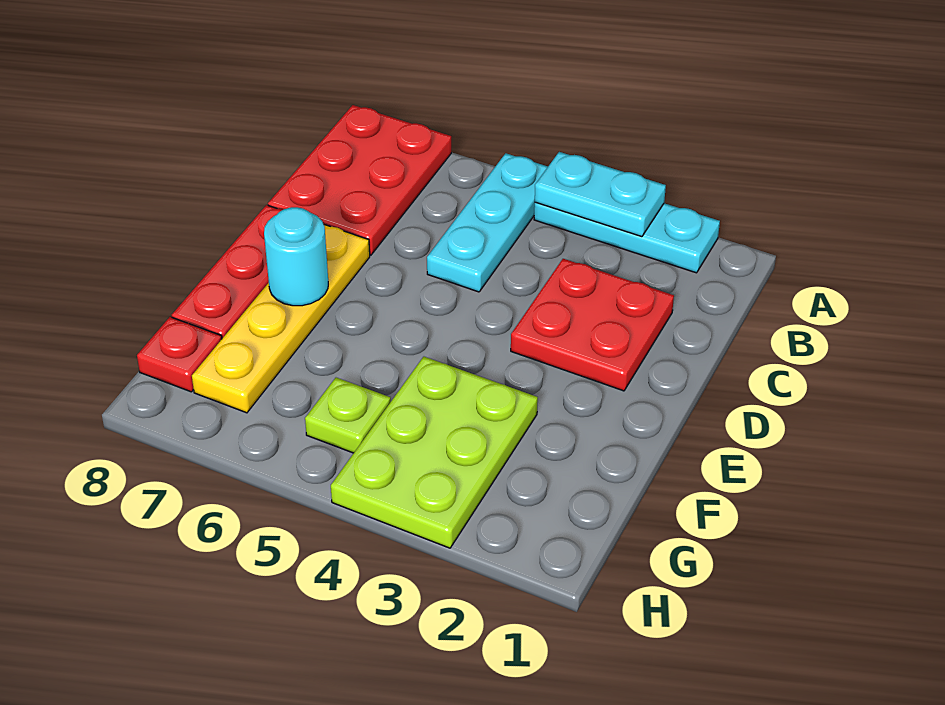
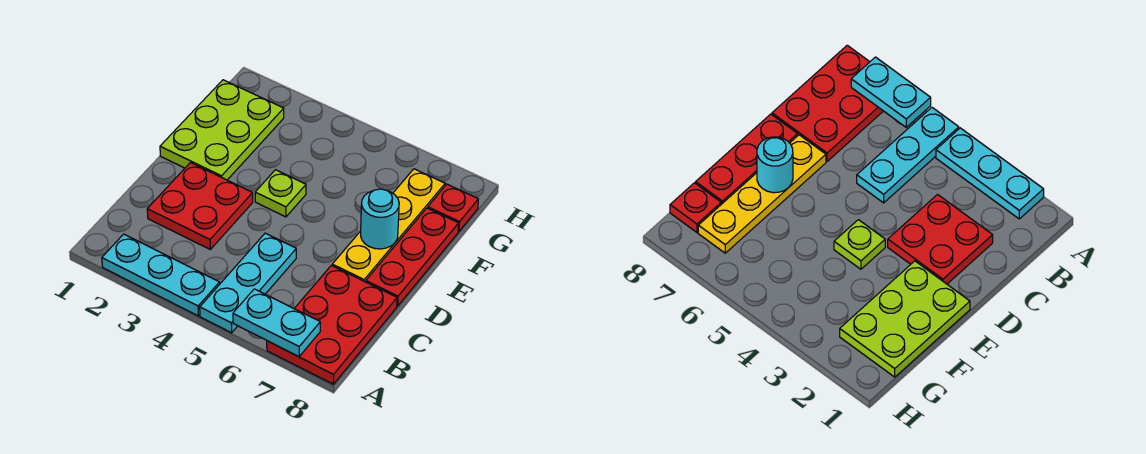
cyan 1x2 plate [535,152,666,237] -> cyan 1x2 plate moved to [233,289,320,357]
lime 2x3 plate [331,357,538,548] -> lime 2x3 plate moved to [160,80,284,180]
lime 1x1 plate [305,378,391,453] -> lime 1x1 plate moved to [255,170,306,217]

